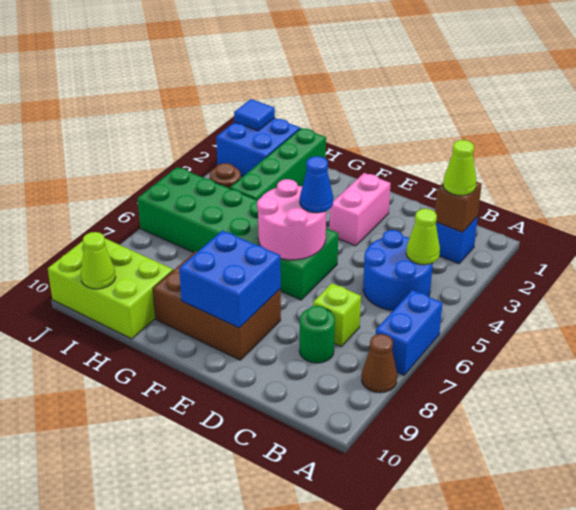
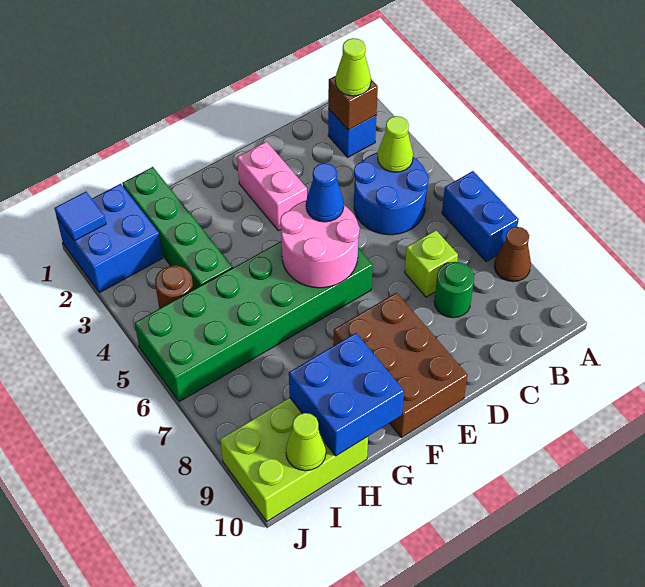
brown 2x3 brick [153,251,281,360] -> brown 2x3 brick turned to [333,293,468,438]
blue 2x2 brick [179,230,281,328] -> blue 2x2 brick moved to [289,333,404,456]

